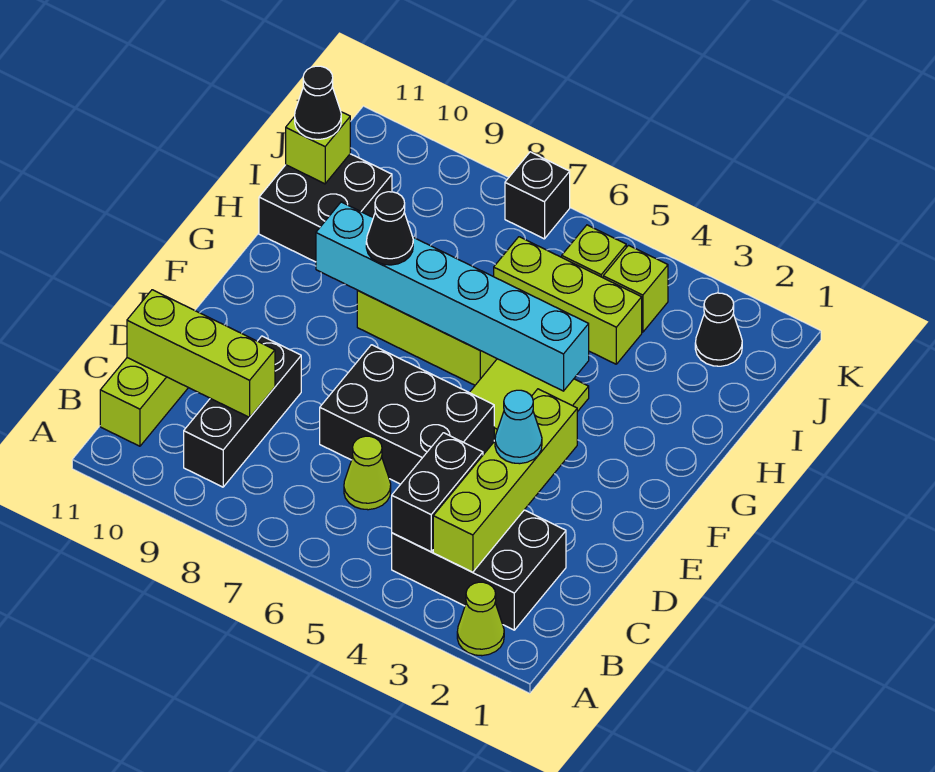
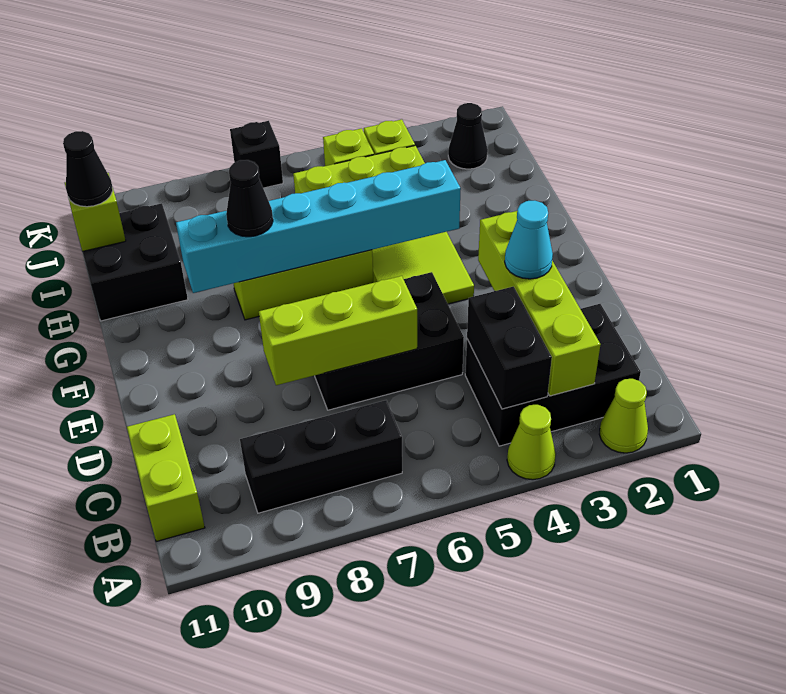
black 1x3 brick [184,336,301,487] -> black 1x3 brick turned to [240,400,402,513]
lime 1x1 cone [344,436,391,510] -> lime 1x1 cone moved to [507,405,556,480]
lime 1x3 brick [127,290,275,417] -> lime 1x3 brick moved to [259,276,417,385]

